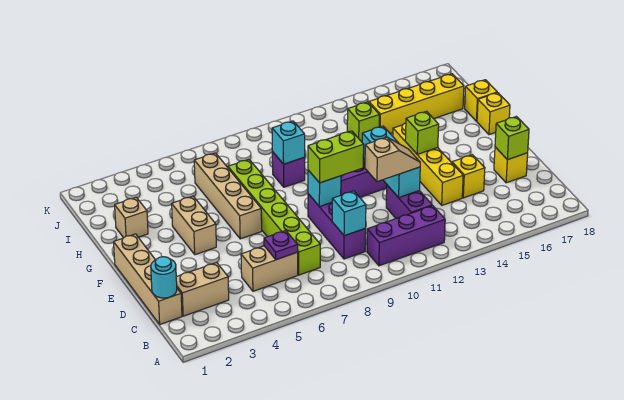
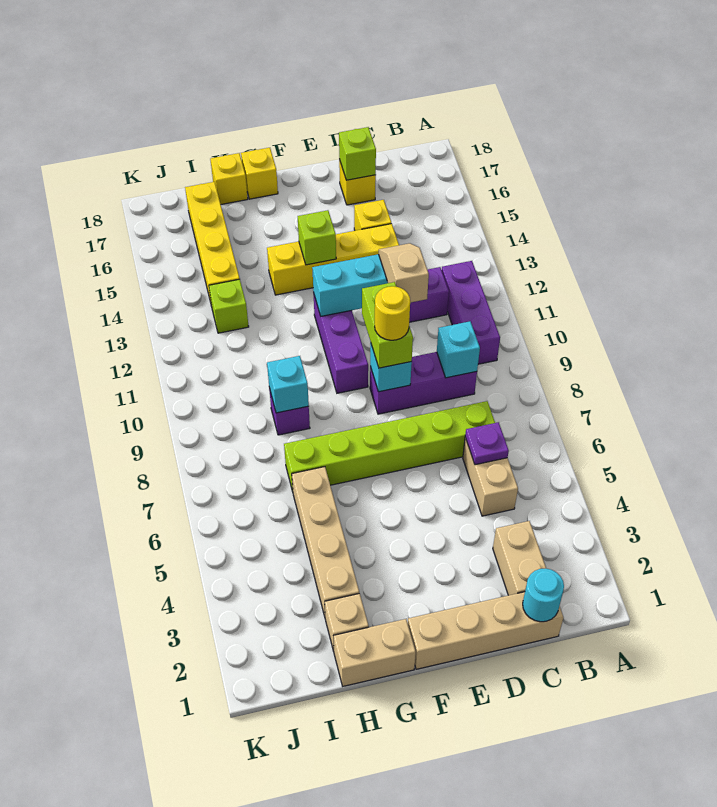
none -> yellow 1x1 round brick [375,286,410,340]
tan 1x2 brick [172,196,216,255] -> tan 1x2 brick moved to [334,619,416,686]
tan 1x4 brick [194,153,262,239] -> tan 1x4 brick turned to [292,467,359,616]

